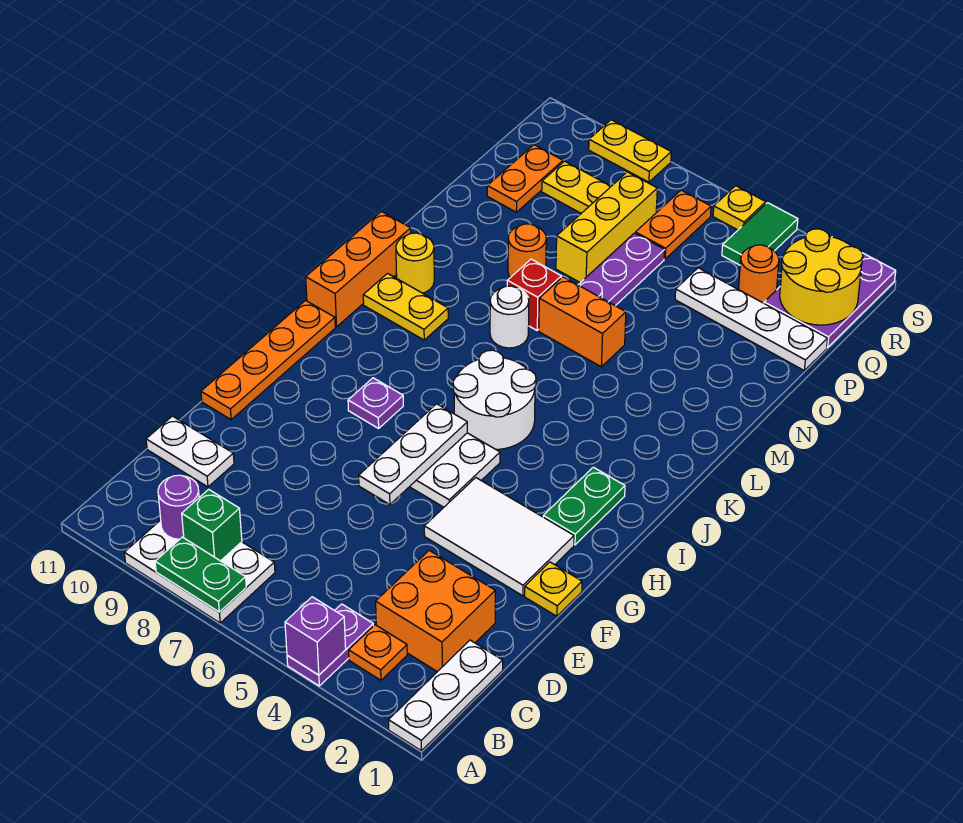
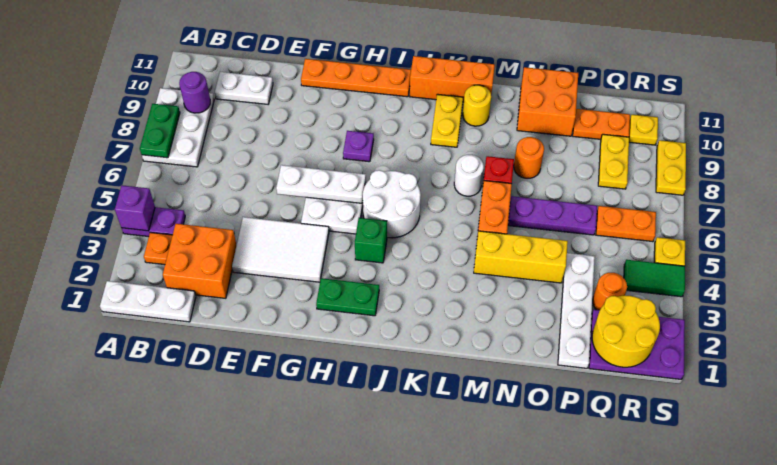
green 1x1 brick [182,489,242,561] -> green 1x1 brick moved to [355,218,387,263]
white 1x2 plate [146,416,234,487] -> white 1x2 plate turned to [215,72,273,104]
yellow 1x1 plate [525,562,582,616] -> yellow 1x1 plate moved to [629,115,658,145]
white 2x3 tile [424,478,574,596] -> white 2x3 tile turned to [232,217,329,282]
none -> orange 2x2 brick [517,67,578,136]
yellow 1x3 brick [556,172,657,283] -> yellow 1x3 brick moved to [474,231,568,283]

